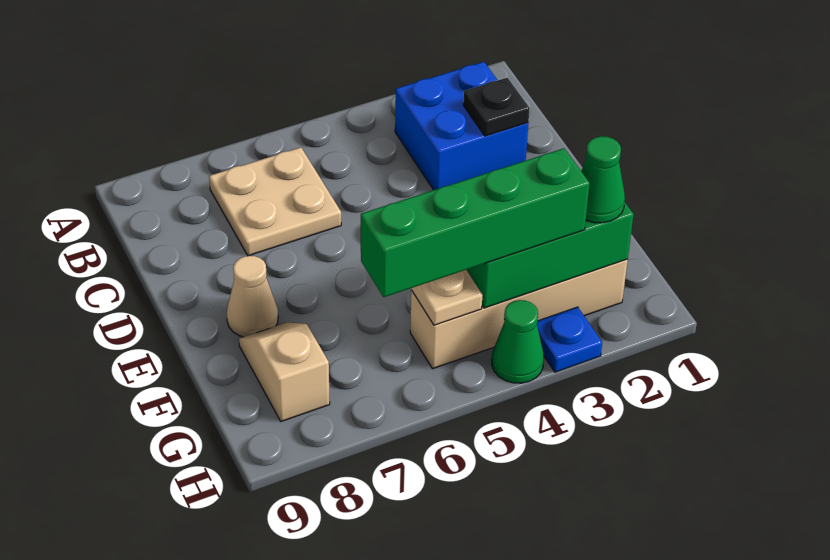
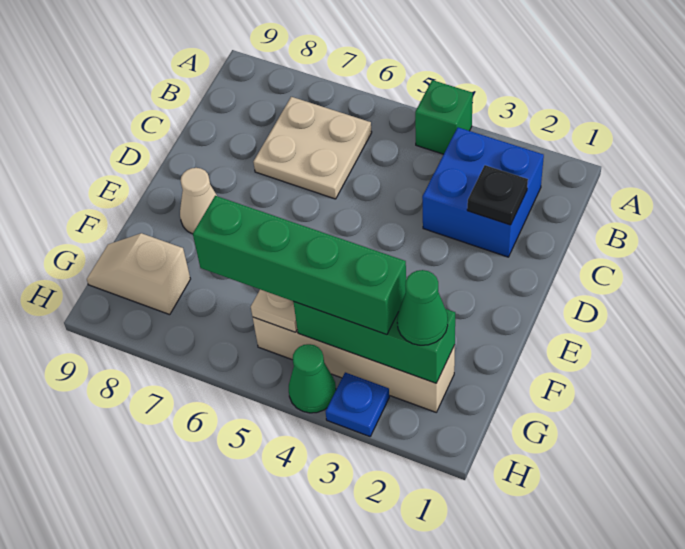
none -> green 1x1 brick [415,80,473,154]
tan 1x2 slope [239,322,330,422] -> tan 1x2 slope turned to [87,233,190,315]

